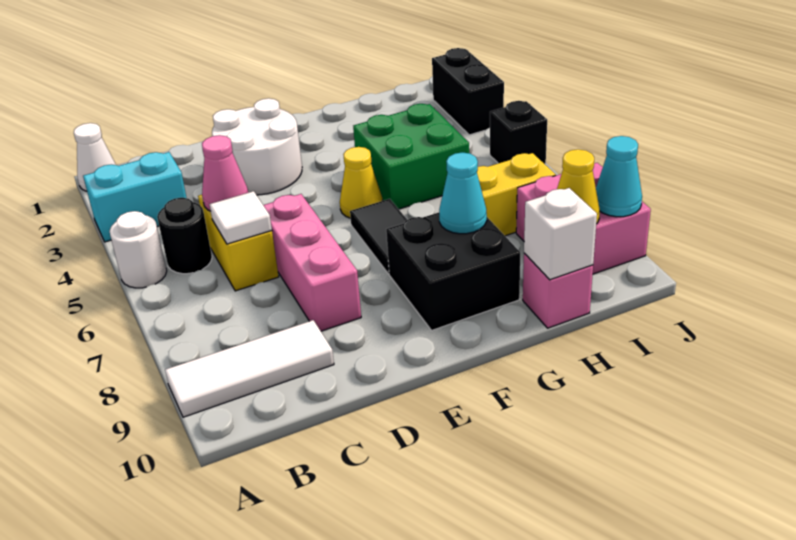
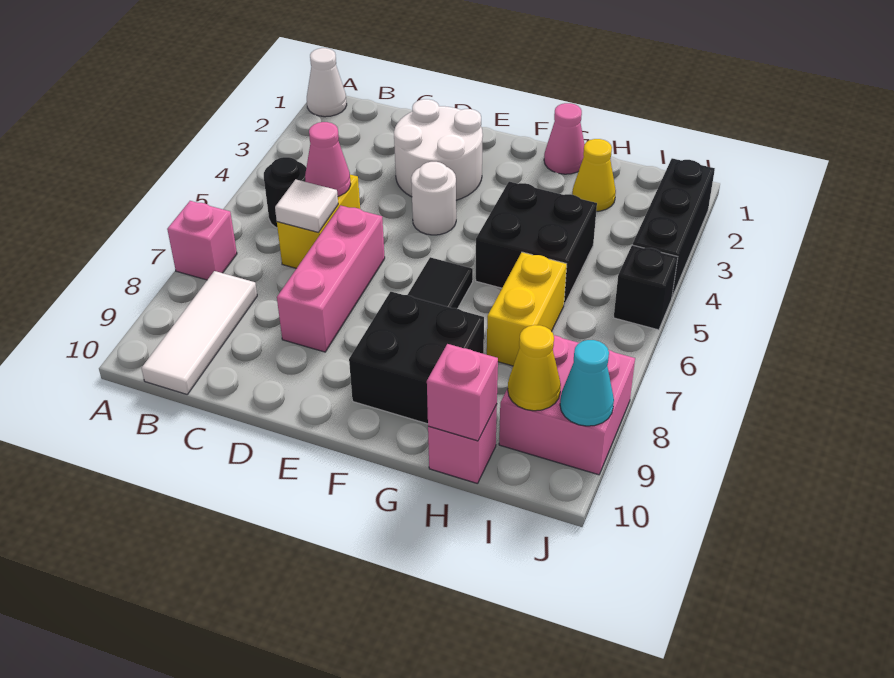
cyan 1x2 brick [83,152,187,242] -> none
white 1x1 round brick [110,211,167,288] -> white 1x1 round brick moved to [411,162,456,235]
none -> pink 1x1 brick [167,201,237,280]
white 1x3 tile [165,320,334,417] -> white 1x3 tile turned to [141,271,257,394]
yellow 1x1 cone [340,147,382,218] -> yellow 1x1 cone moved to [572,139,616,211]
none -> pink 1x1 cone [544,103,584,174]
green 2x2 brick [353,104,469,209] -> black 2x2 brick [476,182,597,305]
cyan 1x1 cone [439,152,487,234] -> none
yellow 1x2 brick [477,153,556,236] -> yellow 1x2 brick turned to [487,252,567,366]
white 1x1 brick [524,188,597,280] -> pink 1x1 brick [427,344,498,441]
black 1x2 brick [432,48,504,135] -> black 1x3 brick [633,158,715,297]

